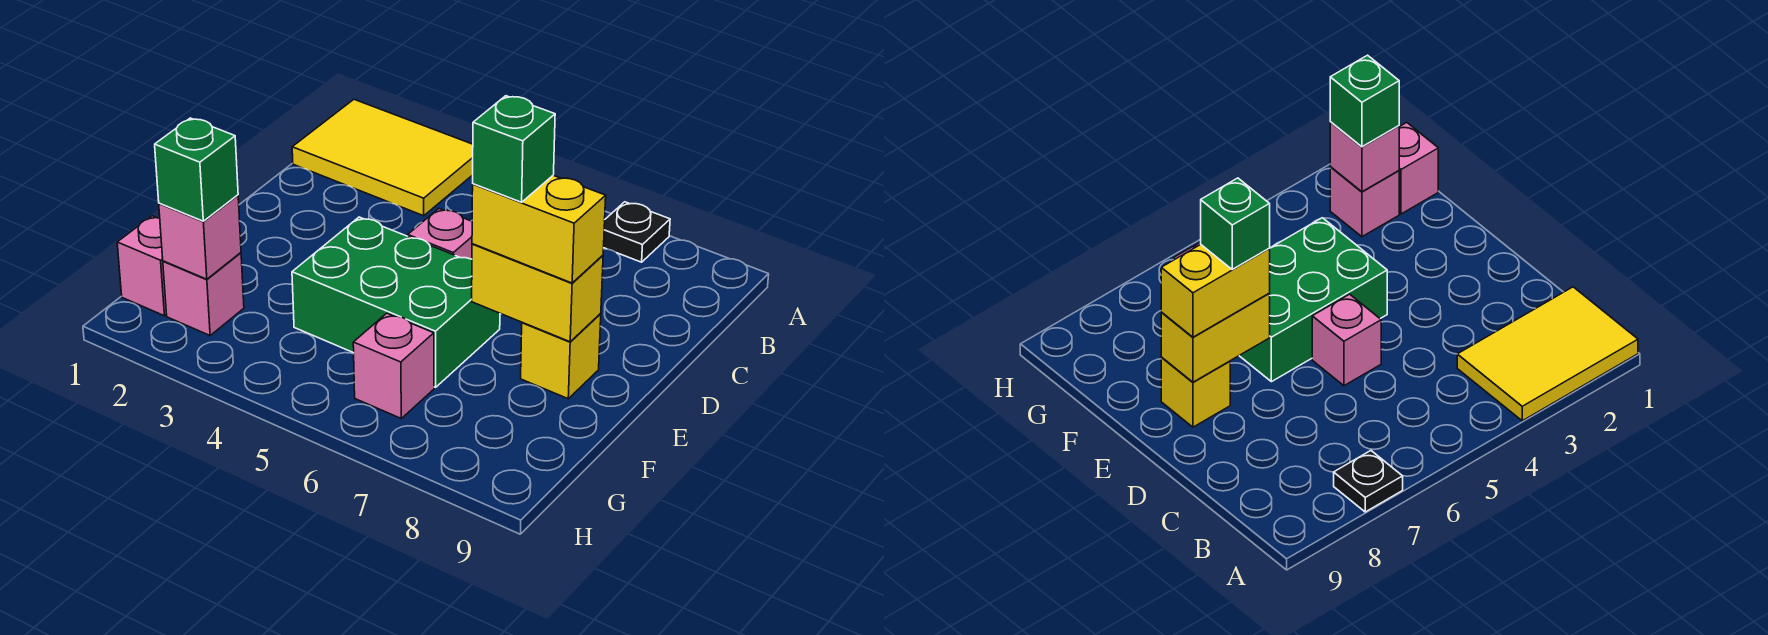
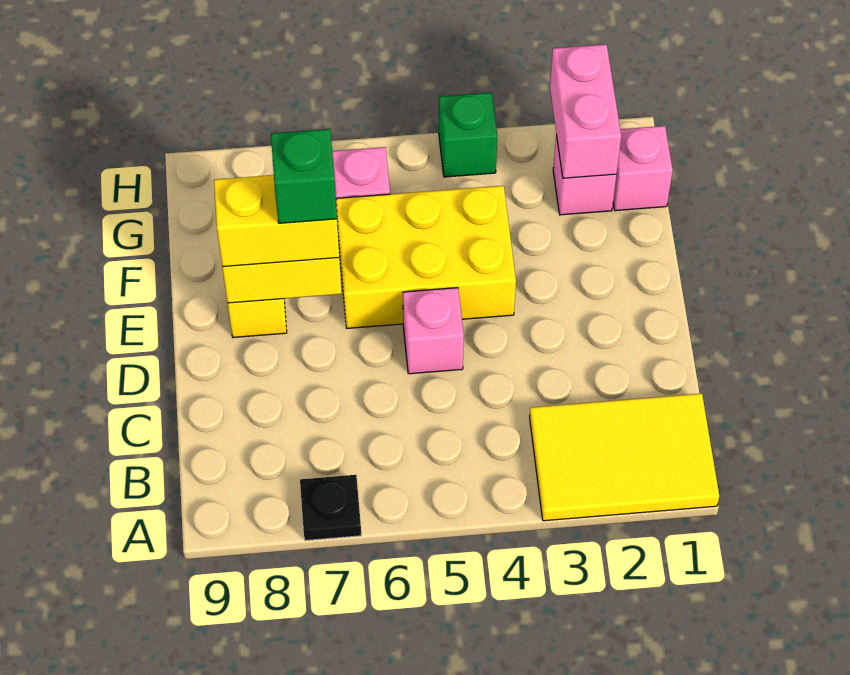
green 2x3 brick [292,217,500,387] -> yellow 2x3 brick [336,186,516,328]
pink 1x1 brick [159,195,241,279] -> pink 1x2 brick [550,44,621,178]
green 1x1 brick [155,118,238,221] -> green 1x1 brick moved to [439,93,497,177]

